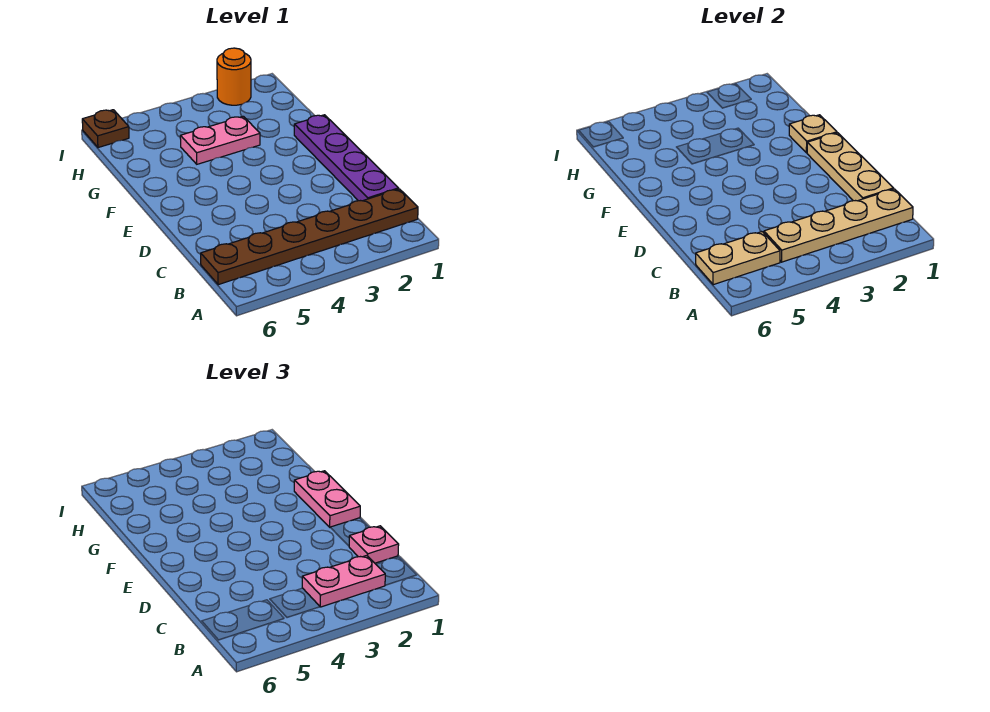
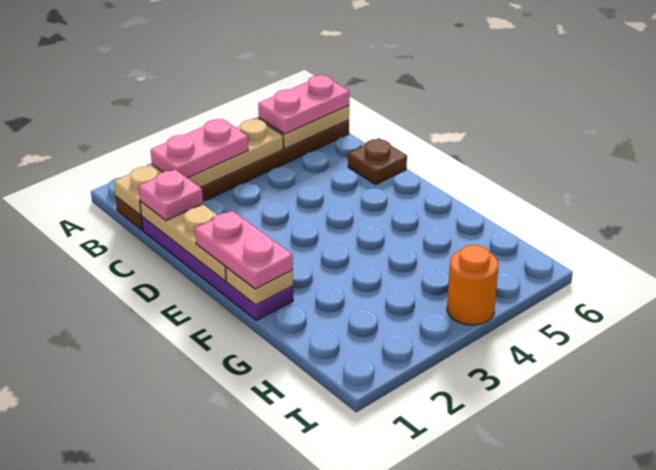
pink 1x2 plate [180,116,260,164] -> pink 1x2 plate moved to [258,75,349,134]
orange 1x1 round brick [217,48,251,105] -> orange 1x1 round brick moved to [447,245,498,325]
brown 1x1 plate [82,110,129,148] -> brown 1x1 plate moved to [348,138,407,184]

